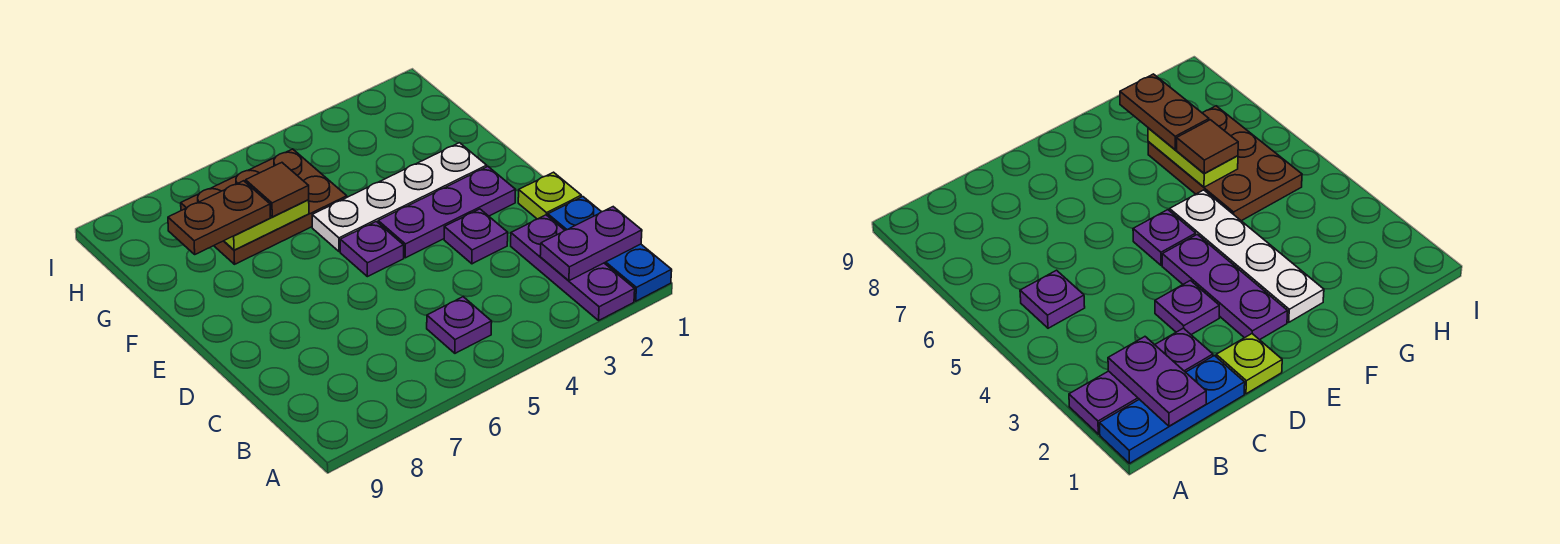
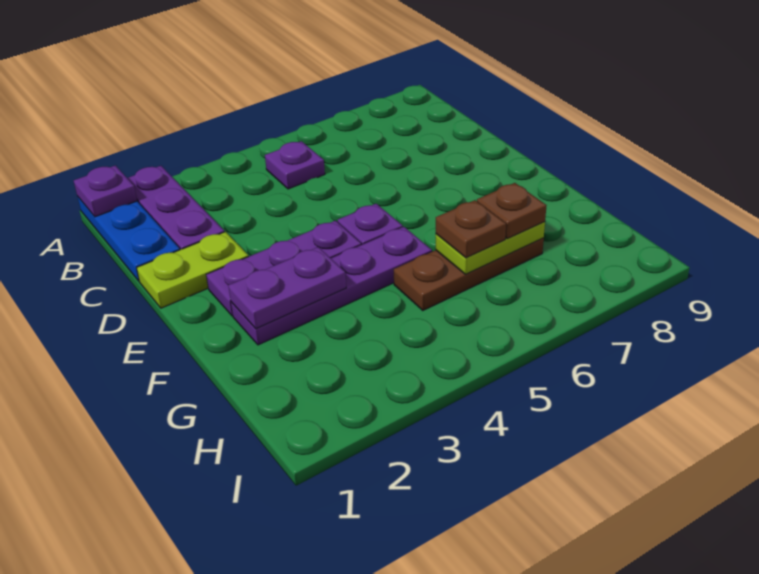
purple 1x2 plate [540,207,642,281] -> purple 1x2 plate moved to [228,247,346,329]
lime 1x1 plate [518,172,581,219] -> lime 1x2 plate [137,232,248,308]
purple 1x1 plate [444,209,508,264] -> purple 1x1 plate moved to [74,165,137,217]
white 1x4 plate [312,143,487,252] -> purple 1x4 plate [231,227,432,345]
brown 2x3 plate [181,149,347,264] -> brown 1x3 plate [394,238,544,310]
brown 1x1 tile [246,163,309,217] -> brown 1x1 plate [436,200,506,258]
brown 1x2 plate [168,181,270,254] -> brown 1x1 plate [477,183,547,239]

